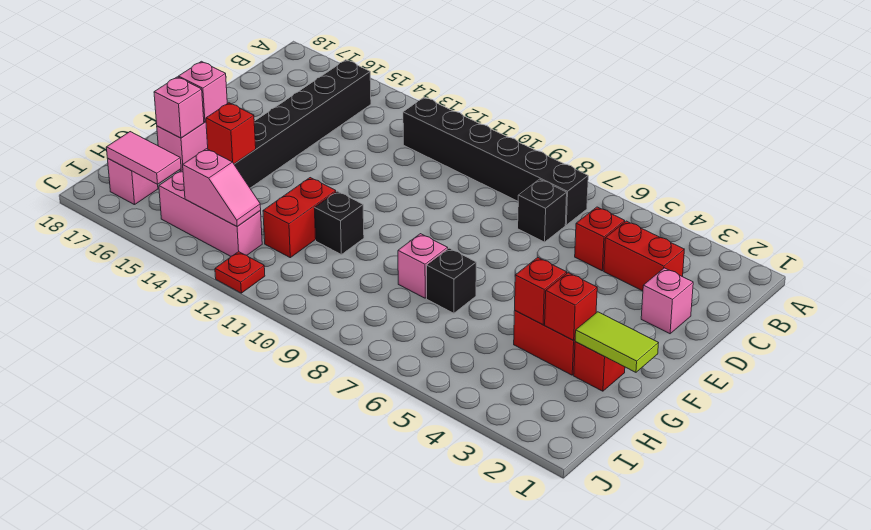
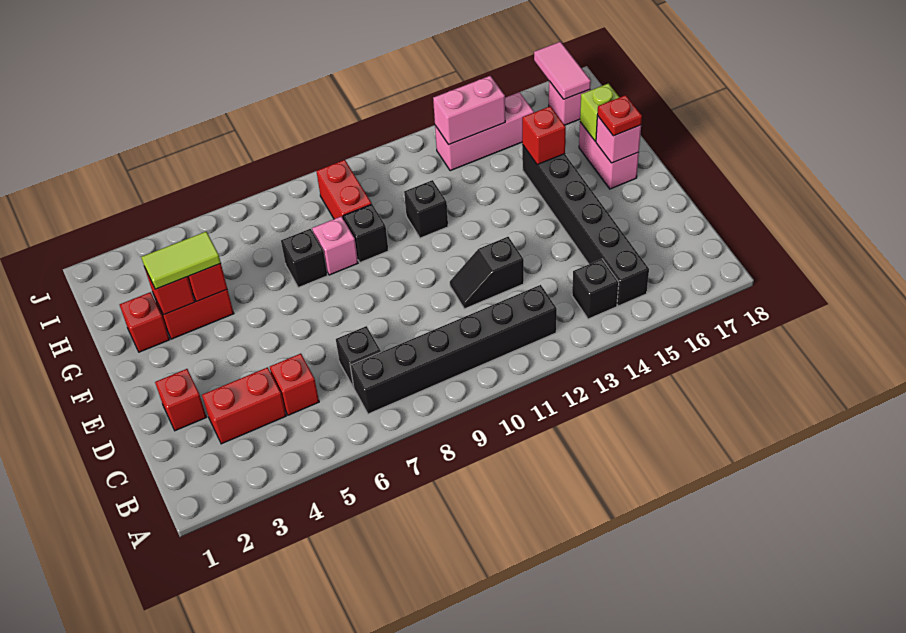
none -> black 1x1 brick [572,259,619,319]
pink 1x1 brick [641,268,693,334] -> red 1x1 brick [155,369,206,431]
none -> black 1x2 slope [450,237,524,309]
lime 1x2 tile [575,312,658,372] -> lime 1x2 tile moved to [141,232,221,289]
none -> black 1x1 brick [343,204,388,262]
red 1x2 brick [263,178,336,258] -> red 1x2 brick moved to [317,160,372,219]
pink 1x1 brick [154,77,204,138] -> lime 1x1 brick [580,83,619,141]
pink 1x2 slope [183,149,261,227] -> pink 1x2 brick [433,76,505,144]
pink 1x2 tile [106,132,181,185] -> pink 1x2 tile turned to [534,42,591,99]
red 1x1 plate [215,252,265,293] -> red 1x1 plate moved to [597,95,642,136]

